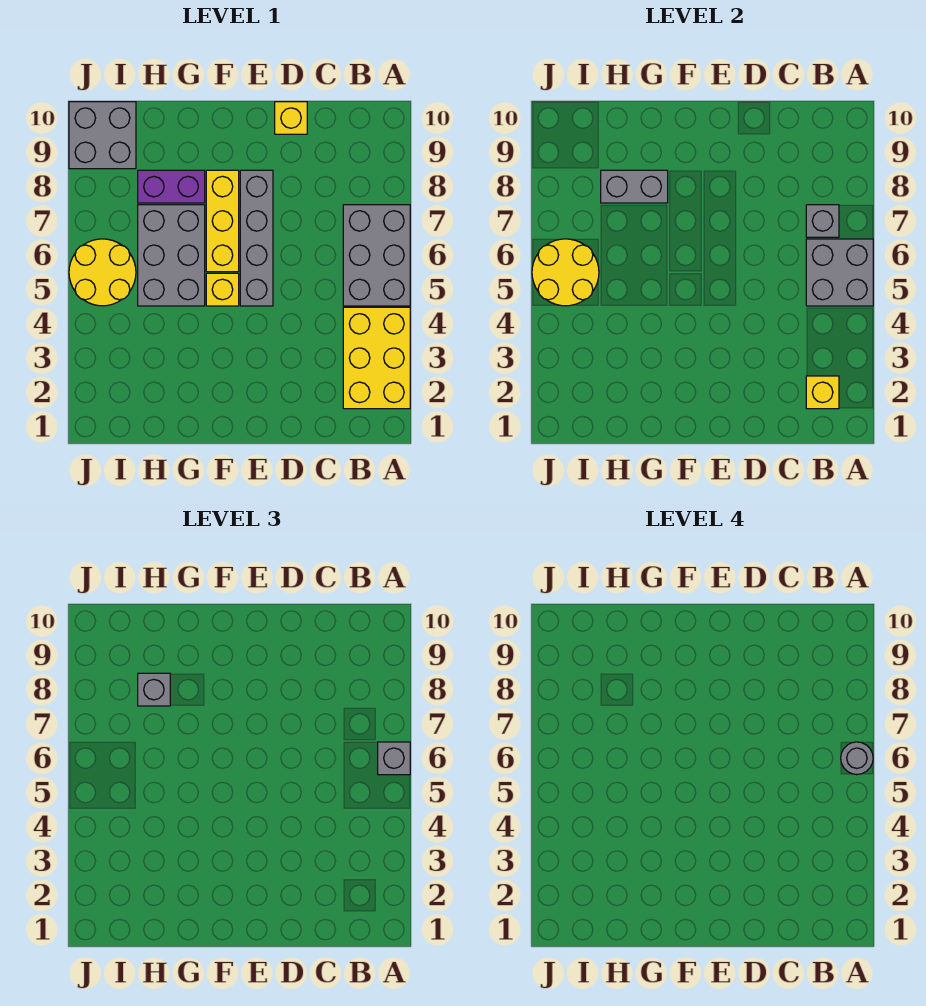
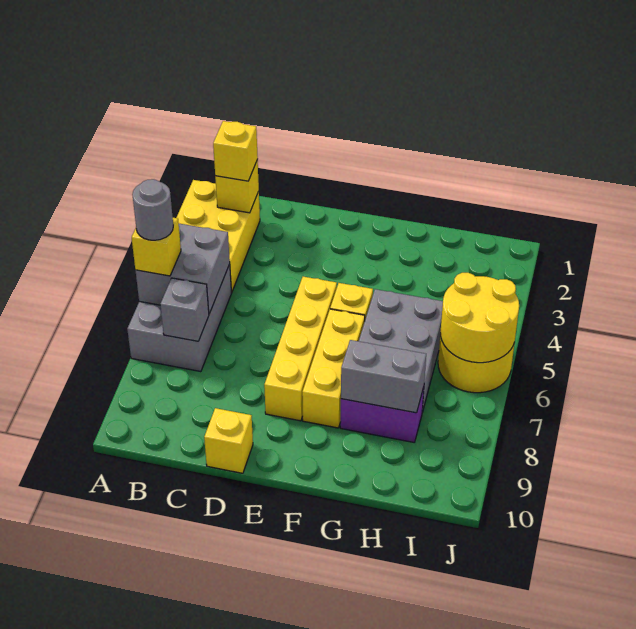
grey 1x1 brick [378,742,410,775] -> yellow 1x1 brick [132,218,181,276]
none -> yellow 1x1 brick [213,121,258,181]
grey 1x4 brick [240,170,273,306] -> yellow 1x4 brick [264,277,337,421]
grey 1x1 brick [138,673,170,706] -> none
grey 2x2 brick [69,102,136,169] -> none

